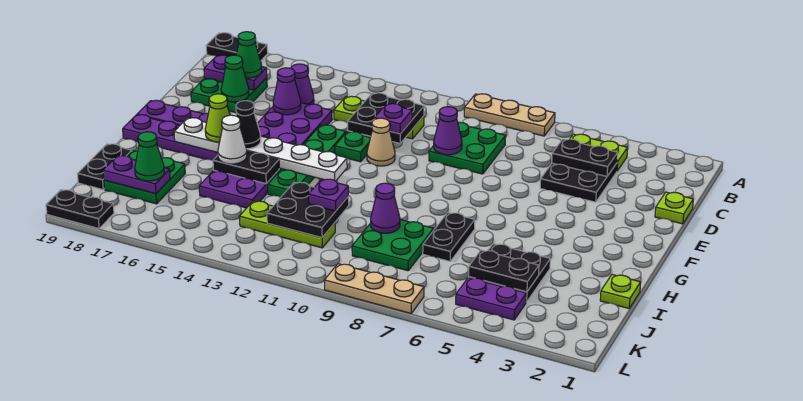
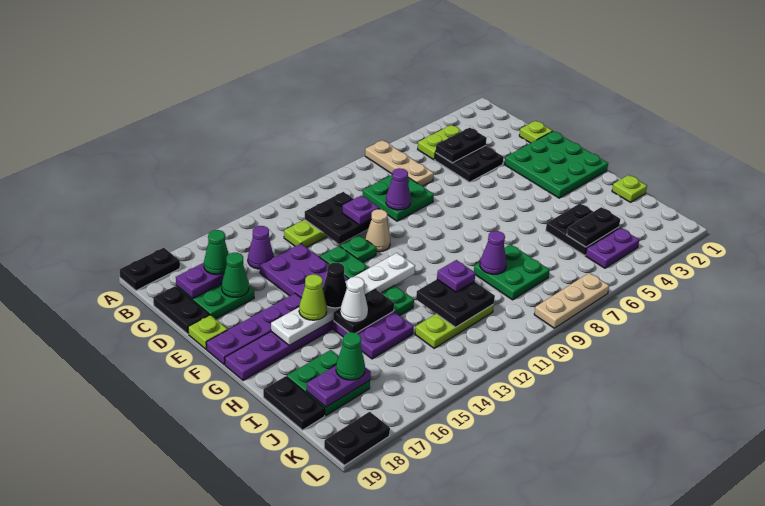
tan 1x3 plate [464,94,555,136] -> tan 1x3 plate turned to [365,140,434,186]
purple 1x1 cone [273,68,301,115] -> none
none -> green 3x3 plate [504,131,608,198]
none -> lime 1x1 plate [188,315,228,349]
black 1x2 plate [423,212,475,261] -> black 1x2 plate moved to [153,286,209,334]

